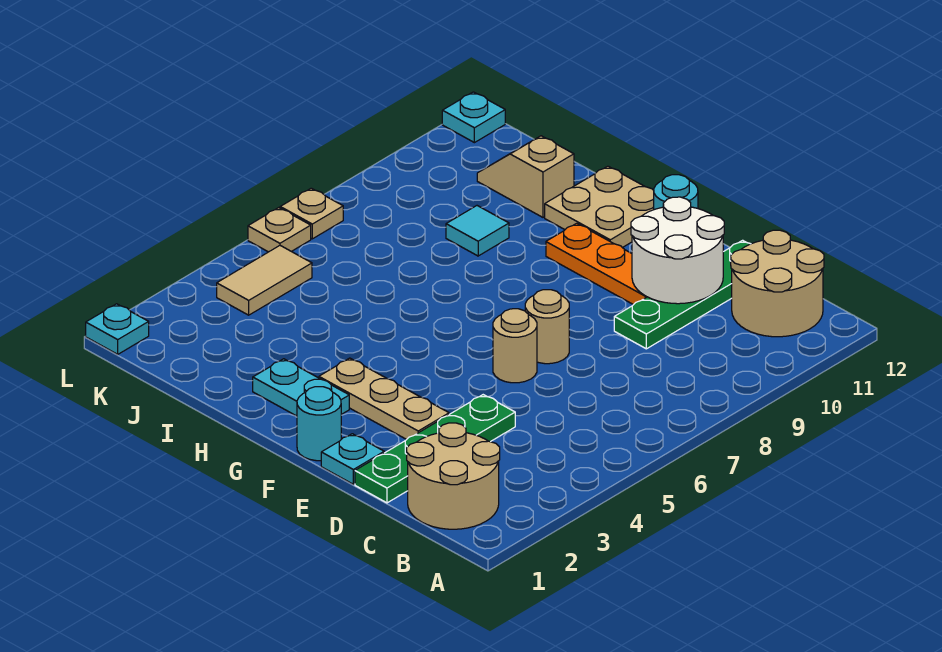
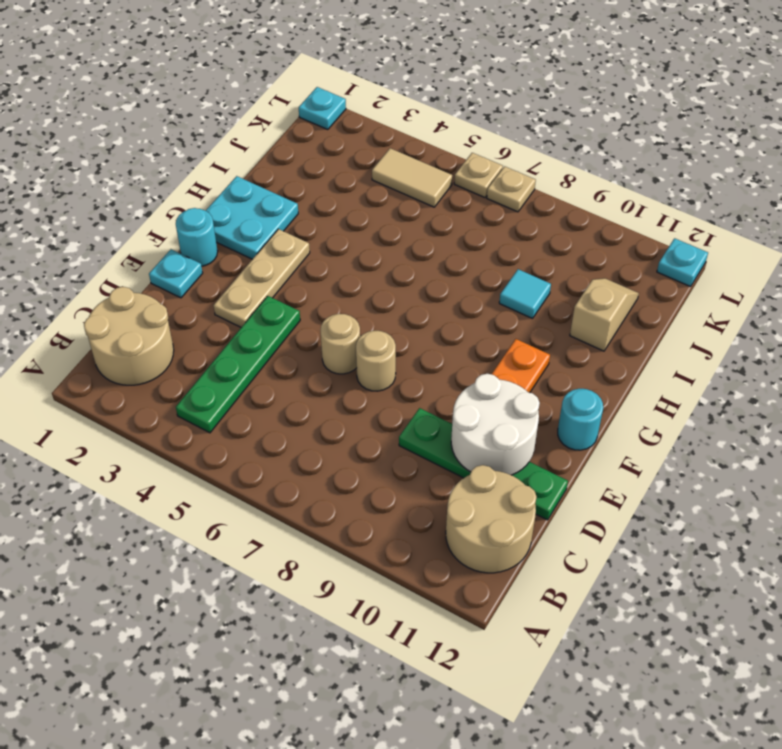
green 1x4 plate [355,395,515,503] -> green 1x4 plate turned to [176,296,300,433]
cyan 1x2 plate [253,359,349,416] -> cyan 2x2 plate [206,176,298,259]
tan 2x2 plate [545,166,654,248] -> none

